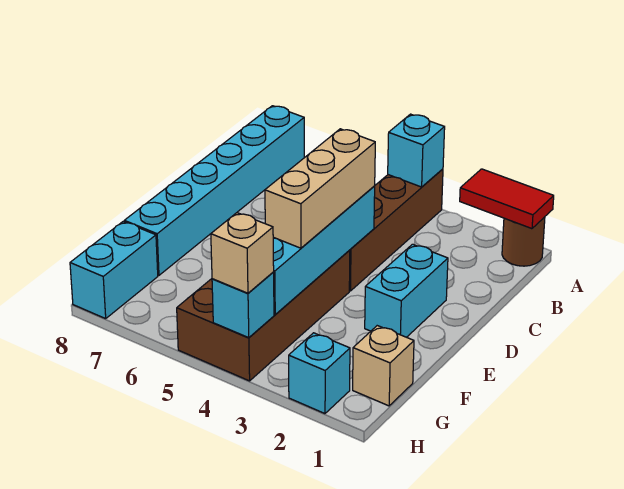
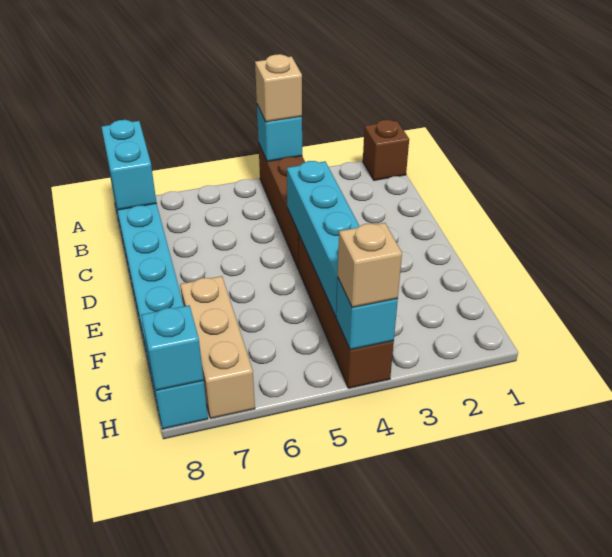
brown 1x1 round brick [502,217,545,266] -> brown 1x1 brick [363,120,409,180]
red 1x2 tile [460,169,554,229] -> none
cyan 1x2 brick [365,244,448,337] -> cyan 1x2 brick moved to [102,120,156,210]
tan 1x3 brick [265,129,375,248] -> tan 1x3 brick moved to [180,276,255,418]
brown 2x4 brick [177,250,350,381] -> brown 1x4 brick [298,234,394,388]
tan 1x1 brick [353,326,414,406] -> tan 1x1 brick moved to [255,54,302,122]
cyan 1x1 brick [289,333,350,414] -> cyan 1x1 brick moved to [142,305,204,390]

